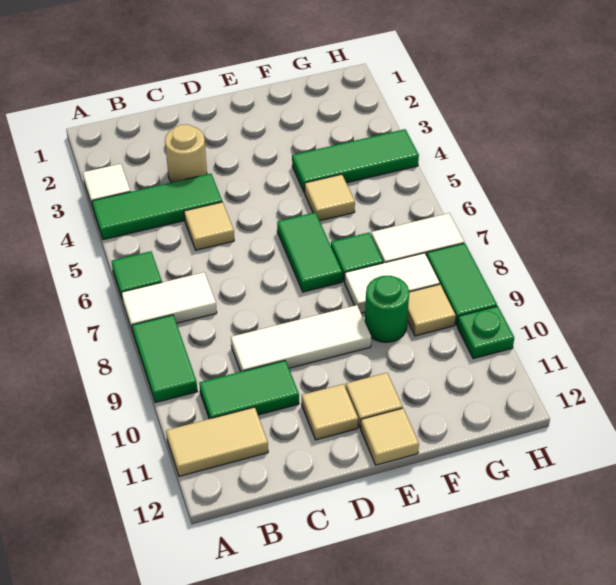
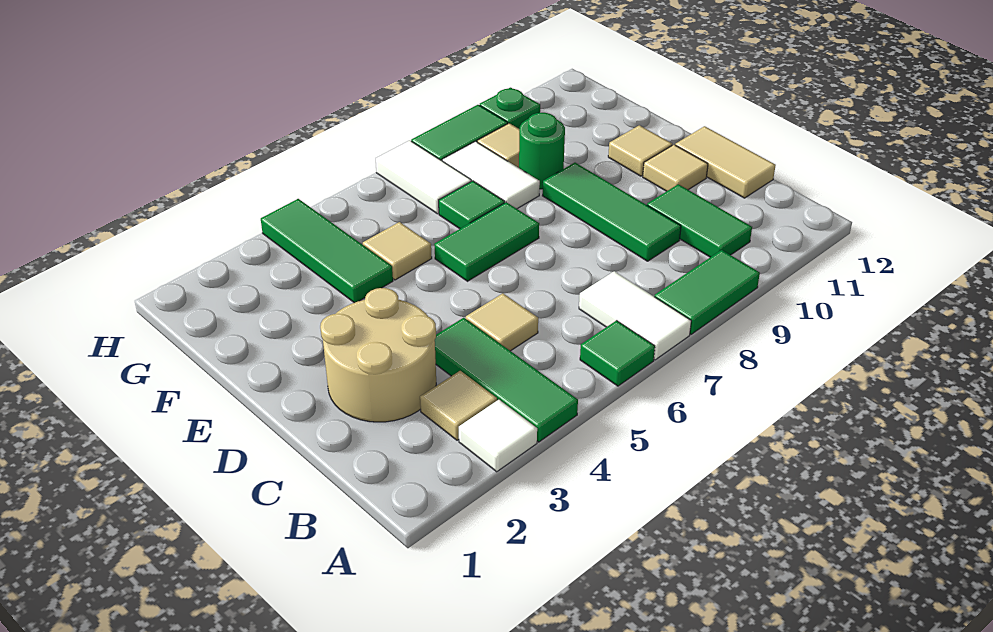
tan 1x2 tile [166,407,268,476] -> tan 1x2 tile moved to [675,126,776,198]
tan 1x1 round brick [165,124,207,183] -> tan 2x2 round brick [320,288,436,422]
white 1x3 tile [231,305,371,372] -> green 1x3 tile [543,163,681,261]
tan 1x1 tile [361,408,419,465] -> tan 1x1 tile moved to [420,371,497,440]

